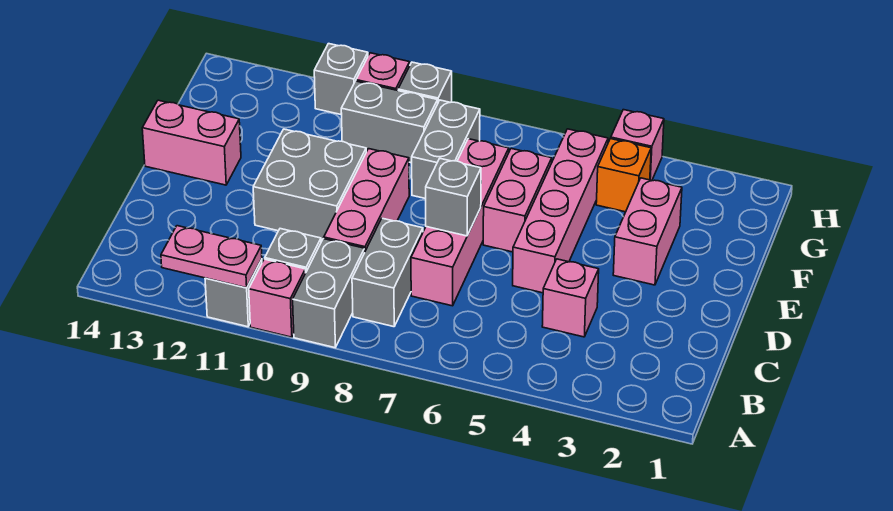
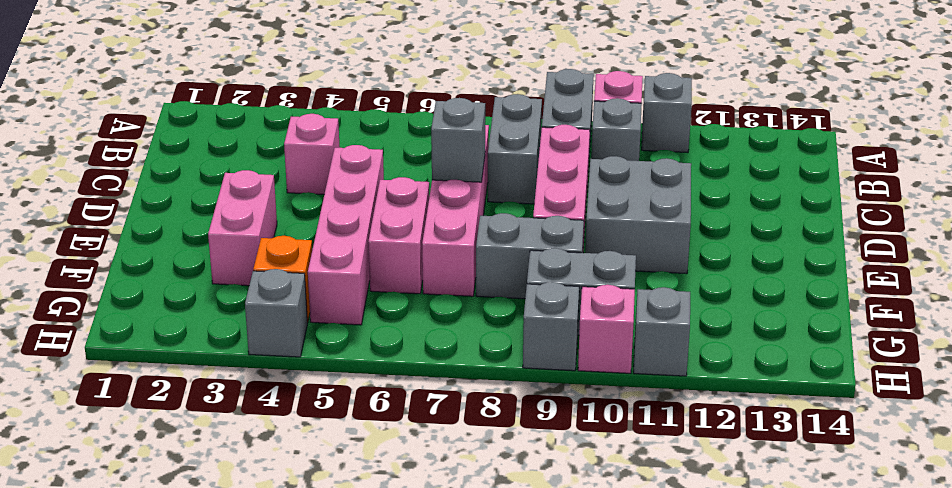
pink 1x2 plate [161,226,262,288] -> none
pink 1x2 brick [142,100,241,185] -> none
grey 1x2 brick [412,100,480,199] -> grey 1x2 brick turned to [476,213,584,299]
pink 1x1 brick [611,110,664,180] -> grey 1x1 brick [245,269,308,357]

